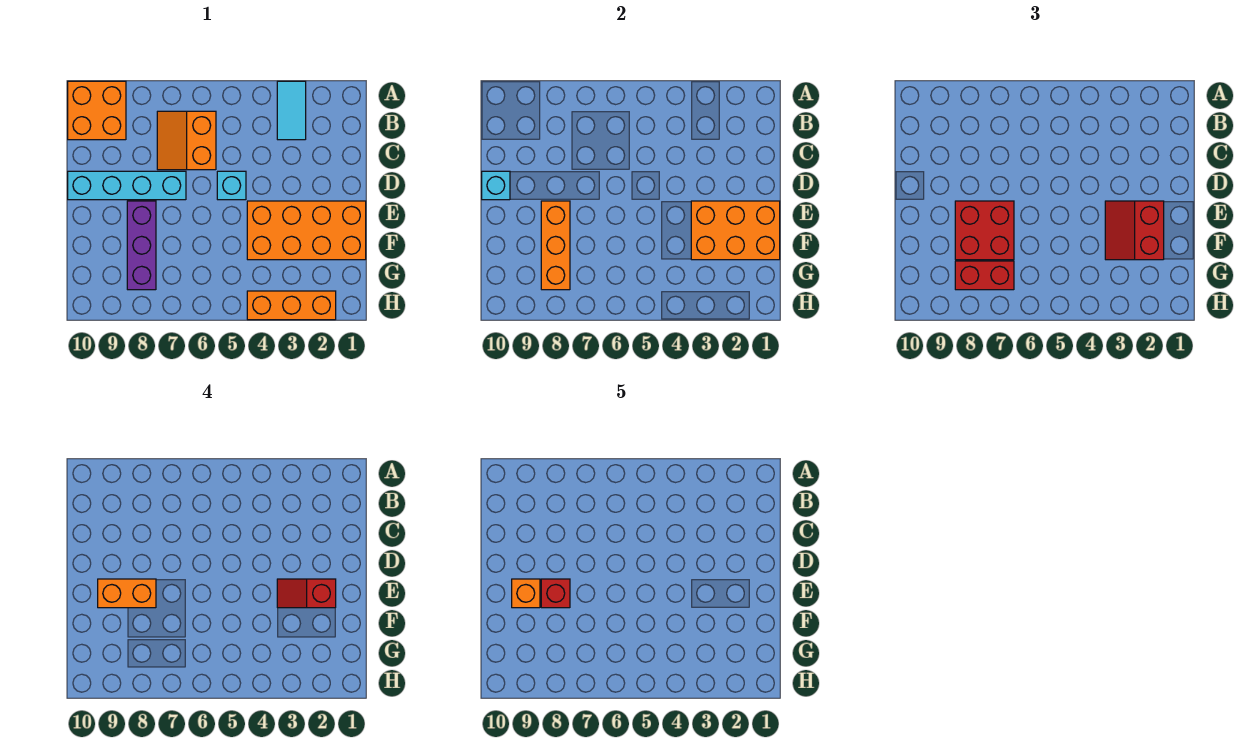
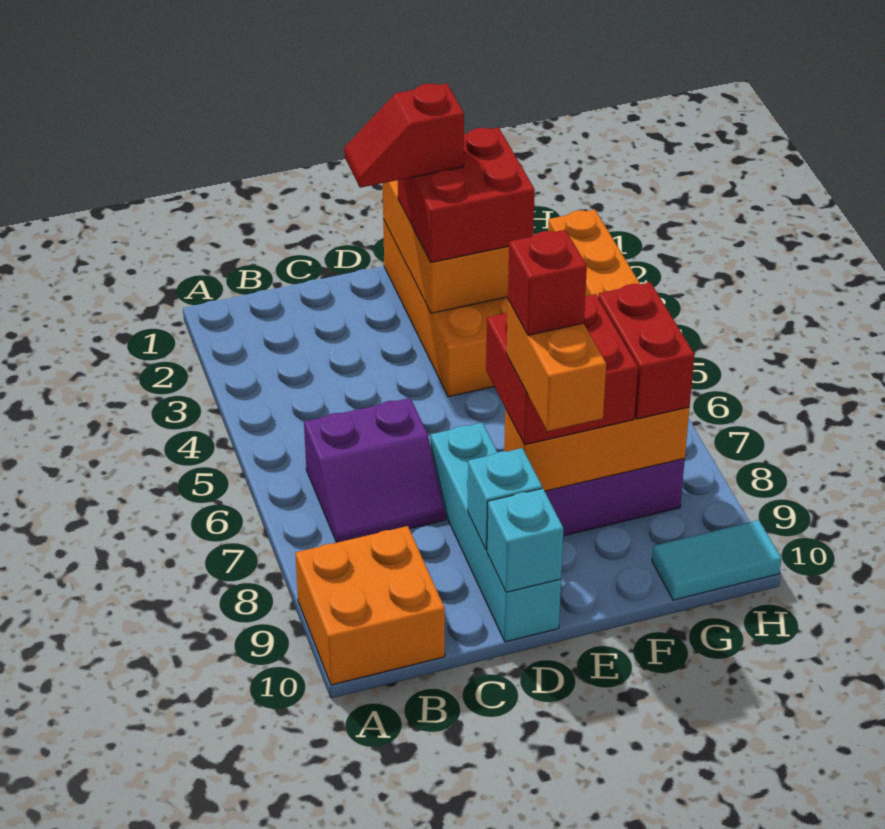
cyan 1x2 tile [277,81,306,140] -> cyan 1x2 tile moved to [652,520,782,600]
orange 2x2 slope [157,111,216,170] -> purple 2x2 slope [304,398,445,543]
cyan 1x1 brick [217,171,246,200] -> cyan 1x1 brick moved to [468,448,542,550]
red 2x2 slope [1105,201,1164,260] -> red 2x2 brick [398,127,535,262]
red 1x2 slope [277,579,336,608] -> red 1x2 slope turned to [344,83,464,188]
orange 1x1 brick [512,579,540,608] -> none

